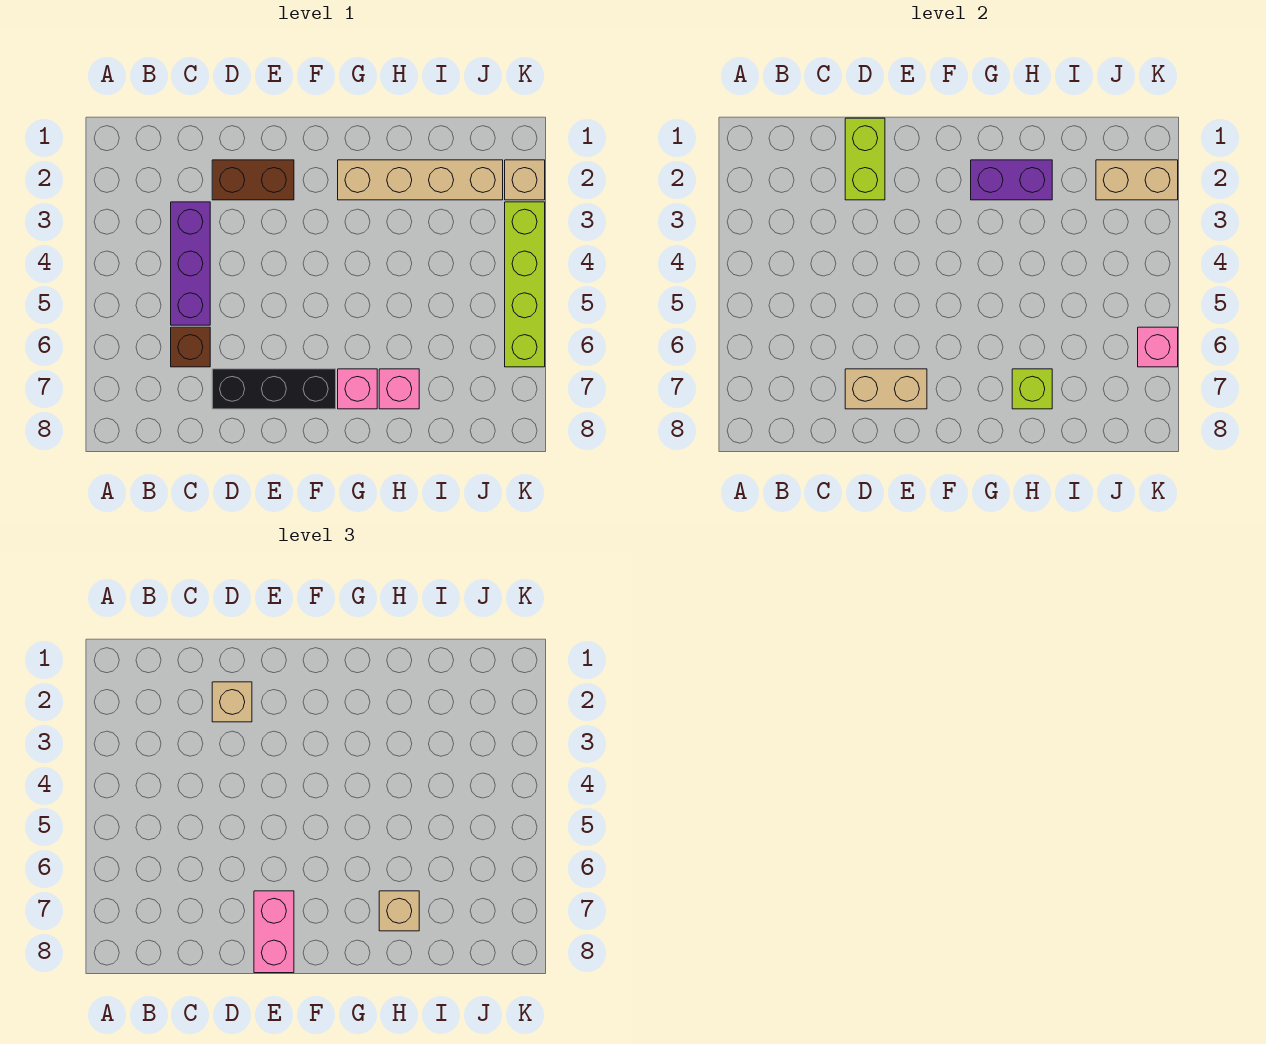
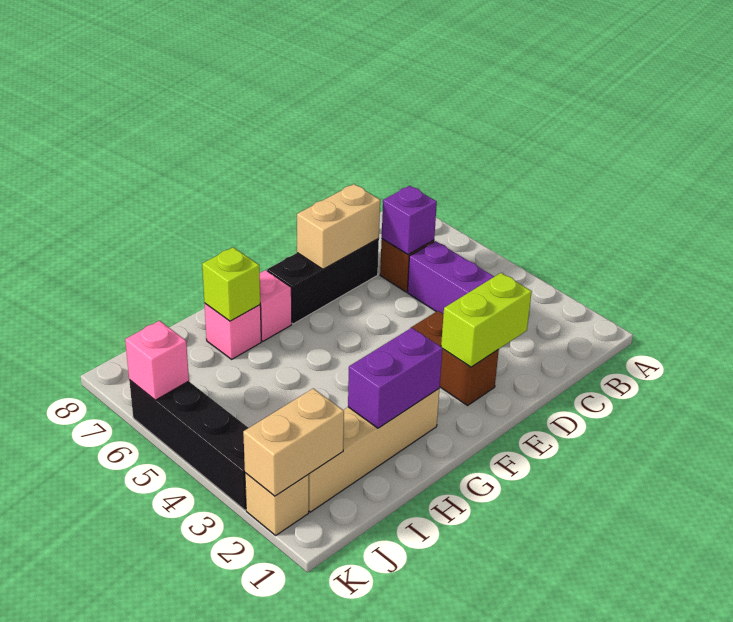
none -> purple 1x1 brick [382,186,437,255]
lime 1x2 brick [845,118,885,200] -> lime 1x2 brick turned to [441,273,532,367]
brown 1x2 brick [212,160,294,200] -> brown 1x2 brick turned to [411,311,499,405]
tan 1x1 brick [212,682,252,722] -> none
pink 1x2 brick [254,891,294,973] -> none
tan 1x1 brick [379,891,419,931] -> none
lime 1x4 brick [505,202,545,367] -> black 1x4 brick [129,380,248,510]

